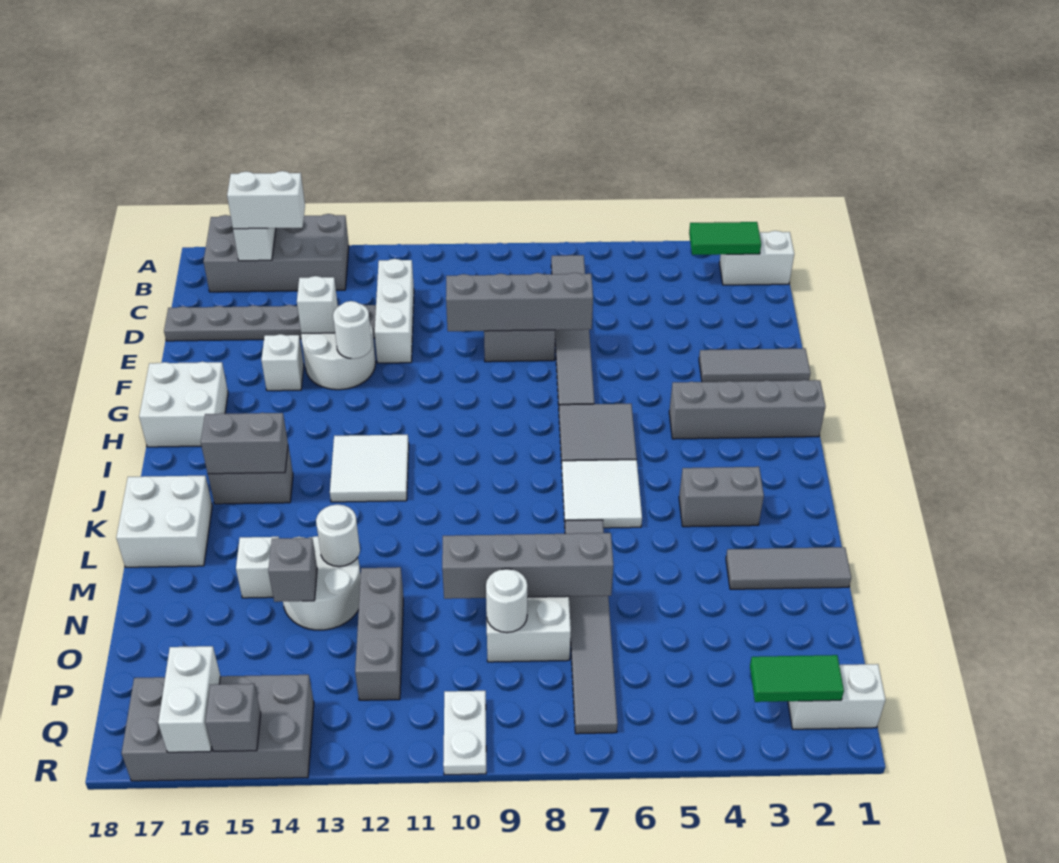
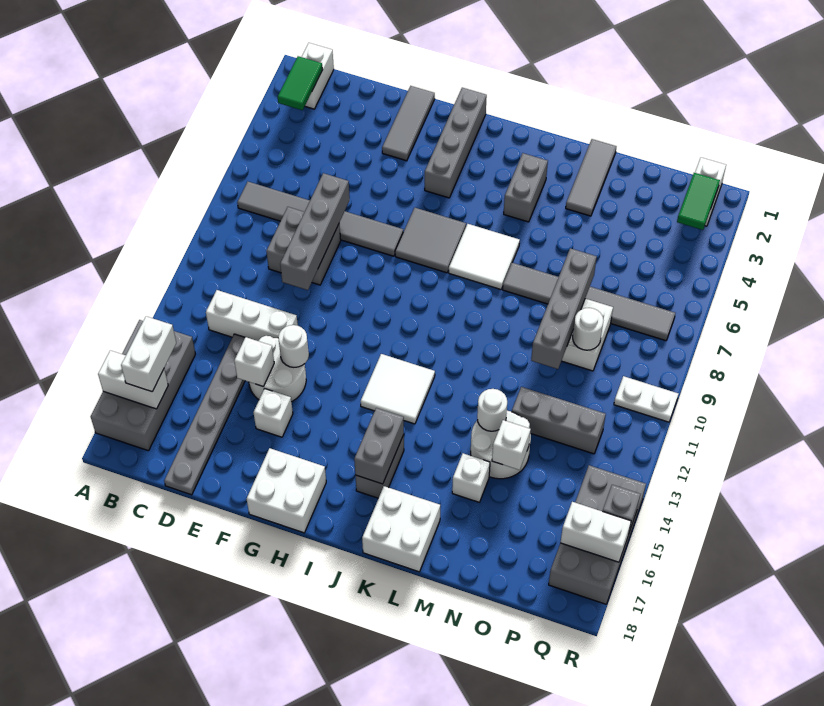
grey 1x1 brick [268,538,317,602] -> white 1x1 brick [492,420,531,470]

